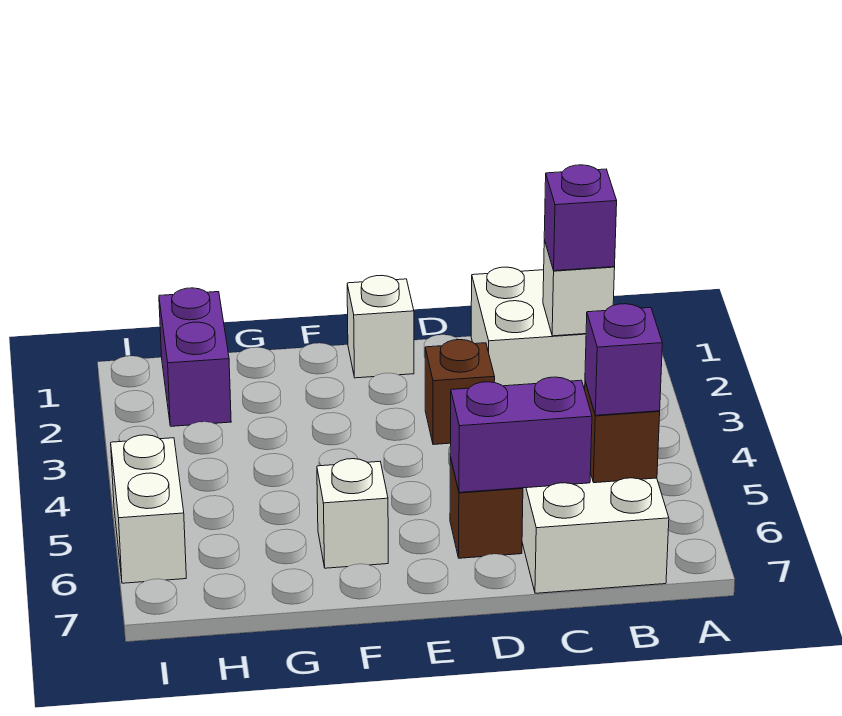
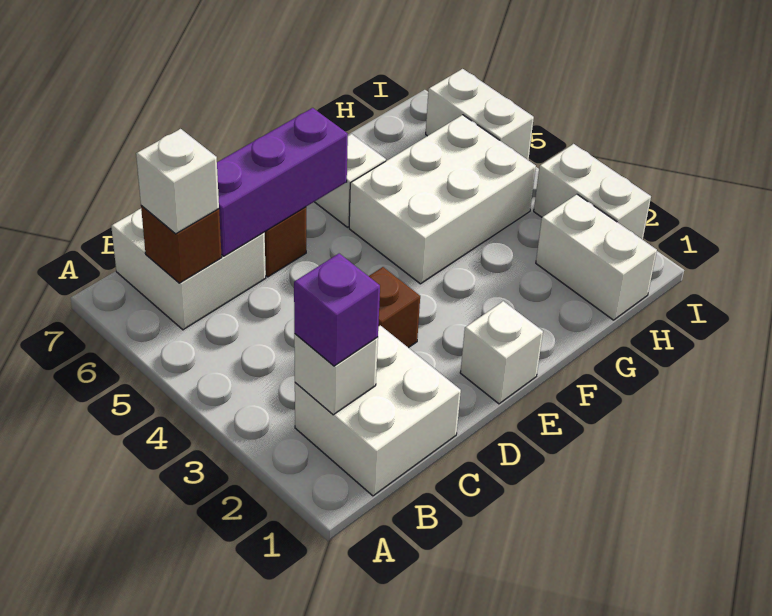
purple 1x1 brick [585,304,662,415] -> white 1x1 brick [136,129,219,234]
purple 1x2 brick [450,377,592,492] -> purple 1x3 brick [217,108,348,256]
none -> white 2x3 brick [349,115,536,284]
purple 1x2 brick [159,288,231,426] -> white 1x2 brick [536,194,657,320]
none -> white 1x2 brick [534,144,651,240]

